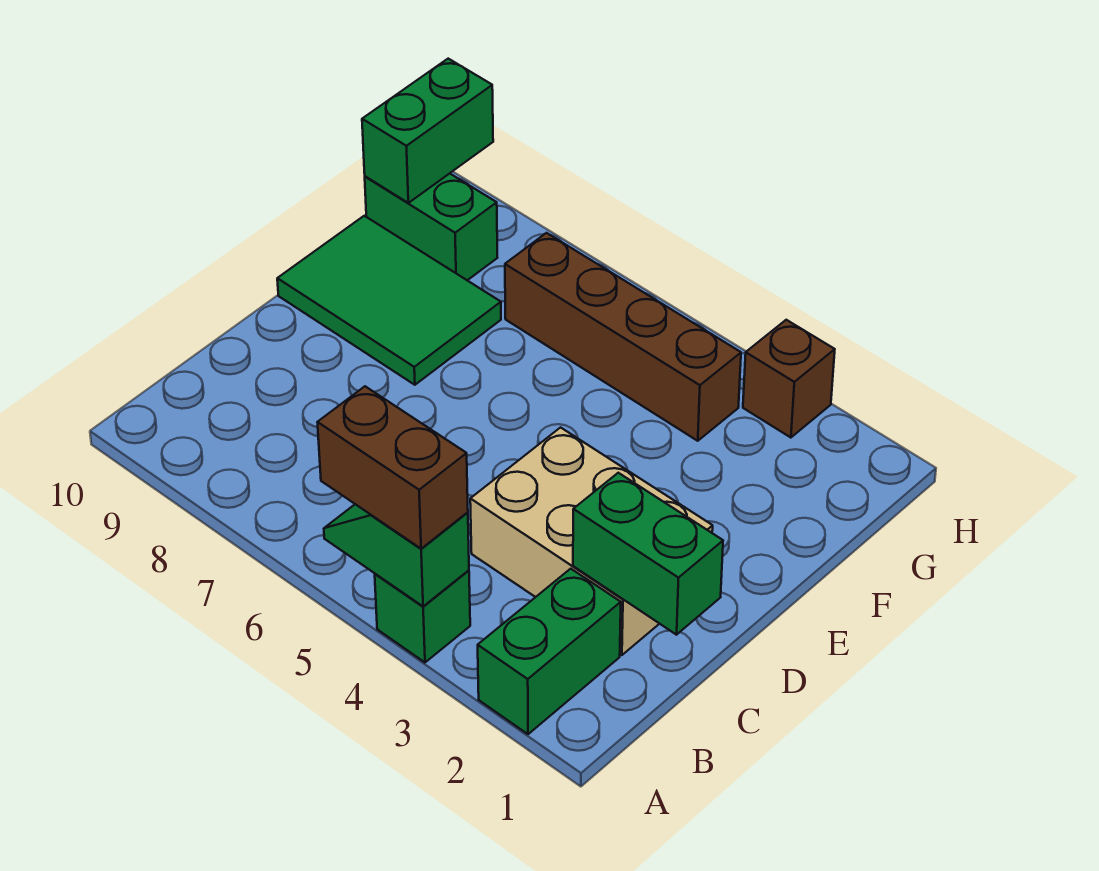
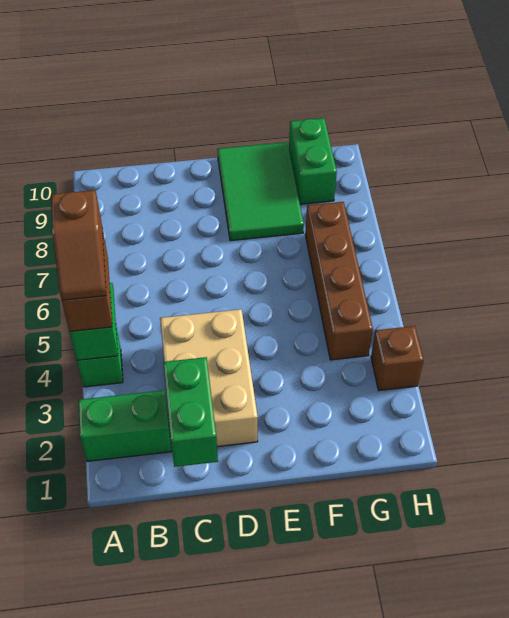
none -> brown 1x2 slope [51,190,106,300]
green 1x2 brick [362,59,493,203] -> none

